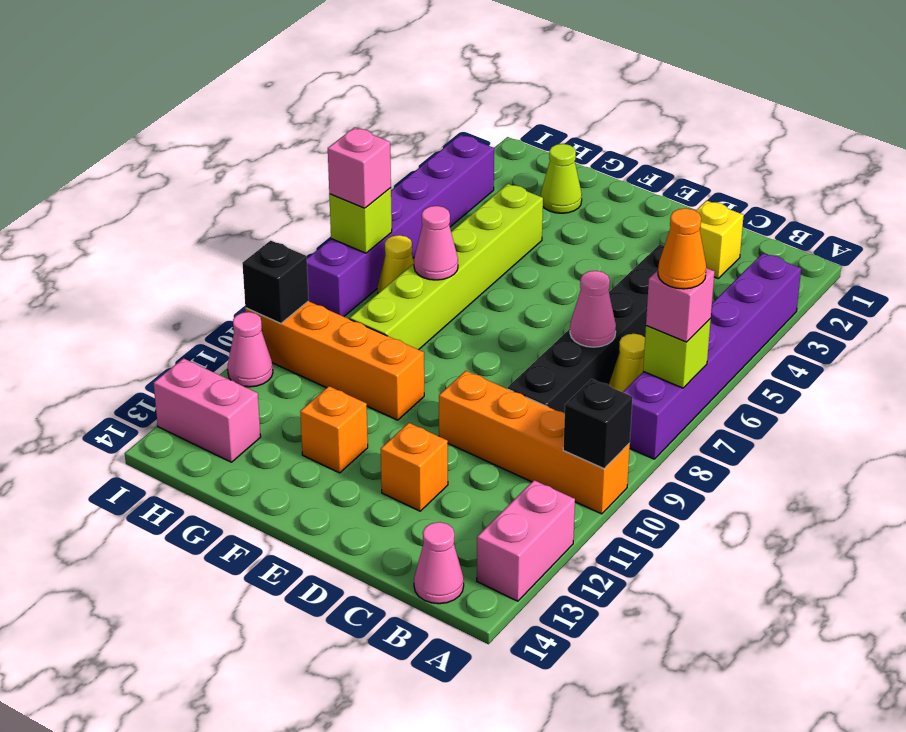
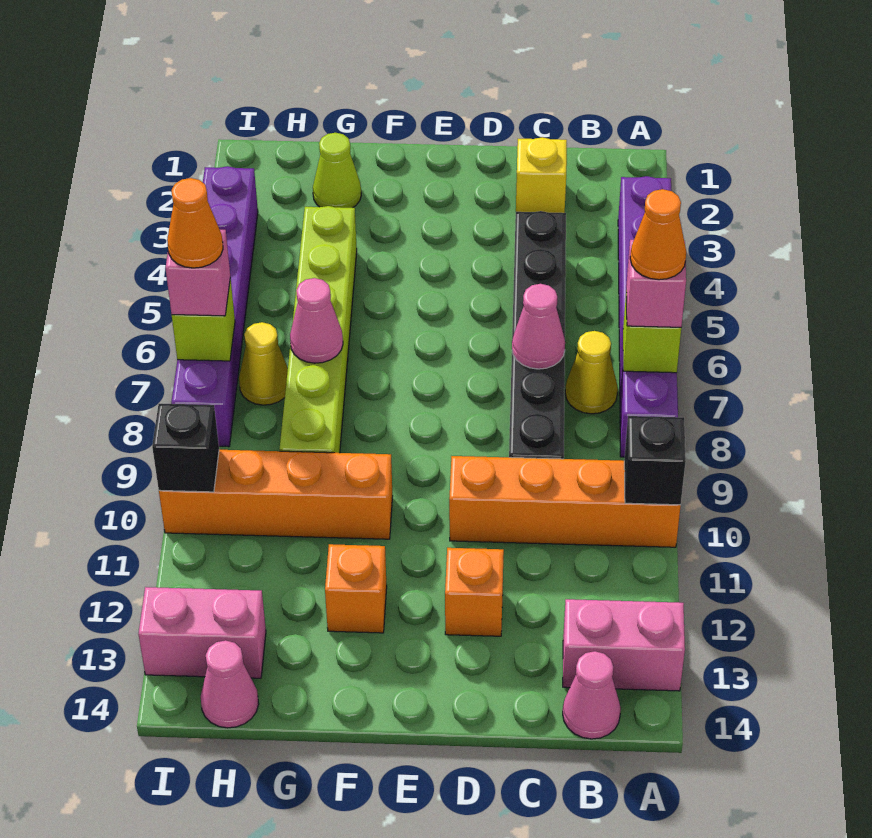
pink 1x2 brick [477,480,575,601] -> pink 1x2 brick turned to [563,599,685,691]
none -> orange 1x1 cone [167,178,223,268]
pink 1x1 cone [228,312,273,387] -> pink 1x1 cone moved to [201,640,259,728]

